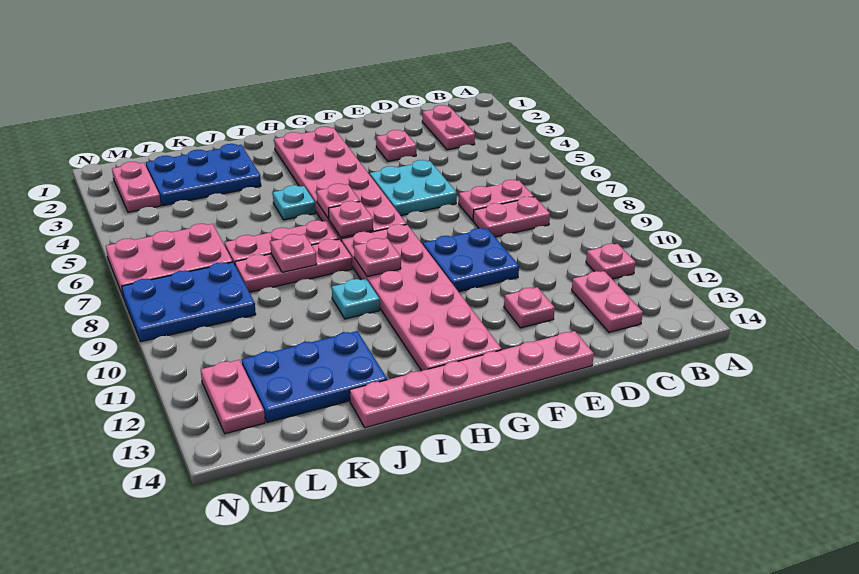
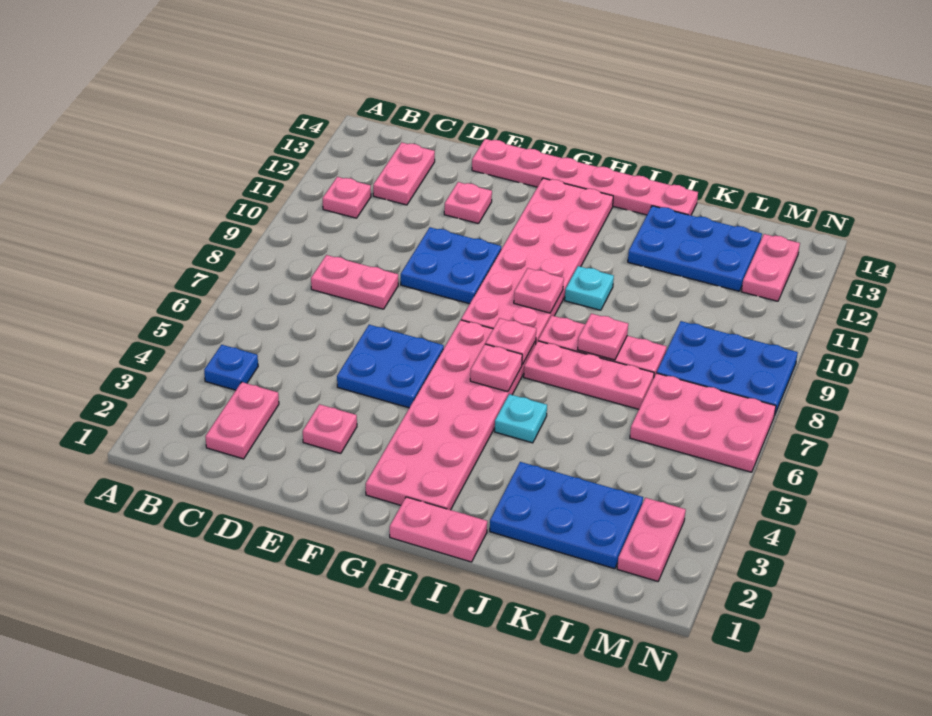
none -> blue 1x1 plate [204,345,258,390]
pink 1x2 plate [459,180,534,221] -> pink 1x2 plate moved to [390,497,487,562]
cyan 2x2 plate [370,160,457,216] -> blue 2x2 plate [337,325,444,408]

